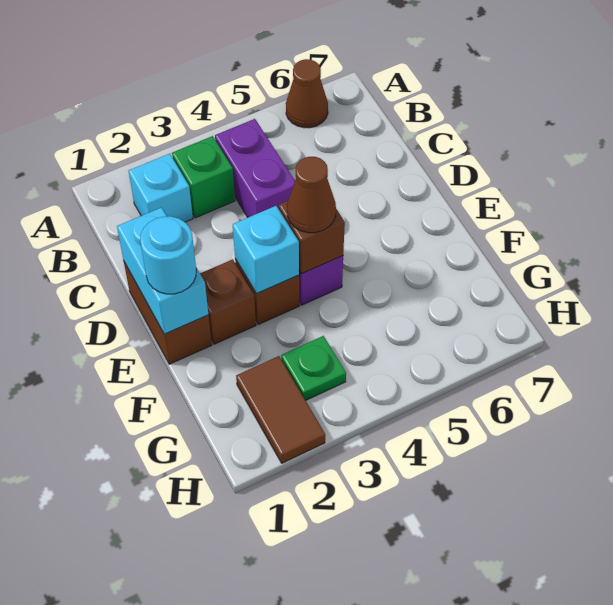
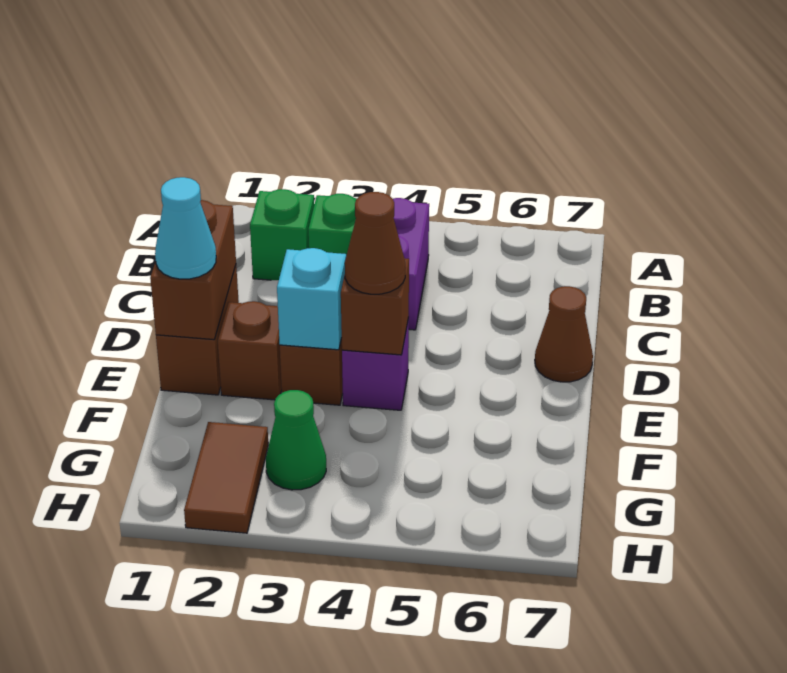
brown 1x1 cone [286,59,328,128] -> brown 1x1 cone moved to [535,286,593,382]
cyan 1x1 brick [129,154,193,222] -> green 1x1 brick [250,189,314,280]
cyan 1x2 brick [117,208,208,334] -> brown 1x2 brick [150,200,236,340]
cyan 1x1 round brick [140,216,196,294] -> cyan 1x1 cone [155,177,216,279]
green 1x1 plate [281,336,346,401] -> green 1x1 cone [266,390,326,490]

